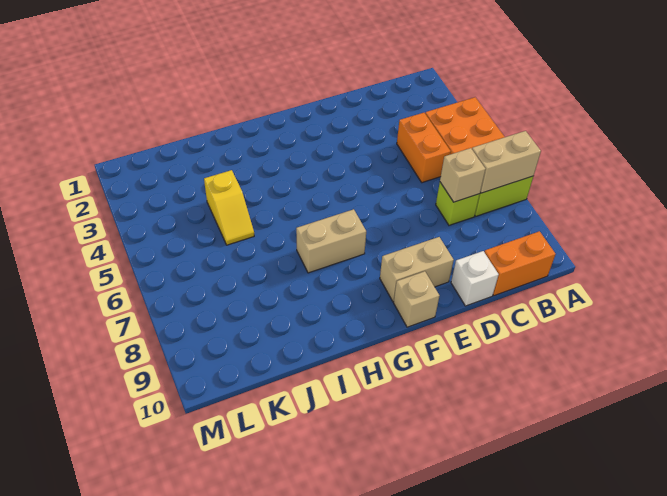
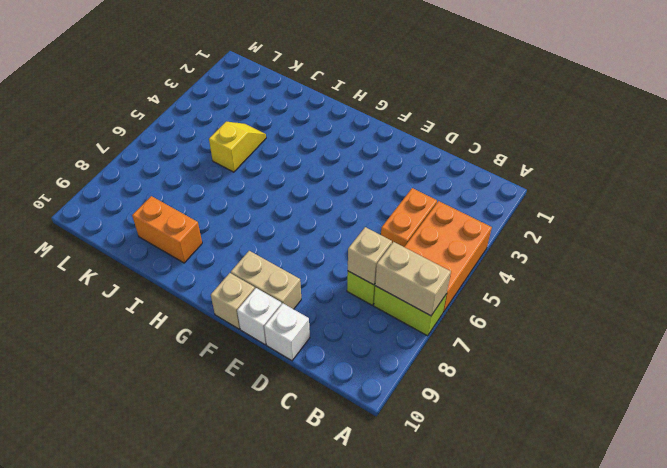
orange 1x2 brick [484,231,556,296] -> orange 1x2 brick moved to [132,196,202,263]
none -> white 1x1 brick [237,288,282,345]
tan 1x2 brick [296,209,366,273] -> none
yellow 1x2 slope [204,170,254,245] -> yellow 1x2 slope turned to [209,122,266,172]

